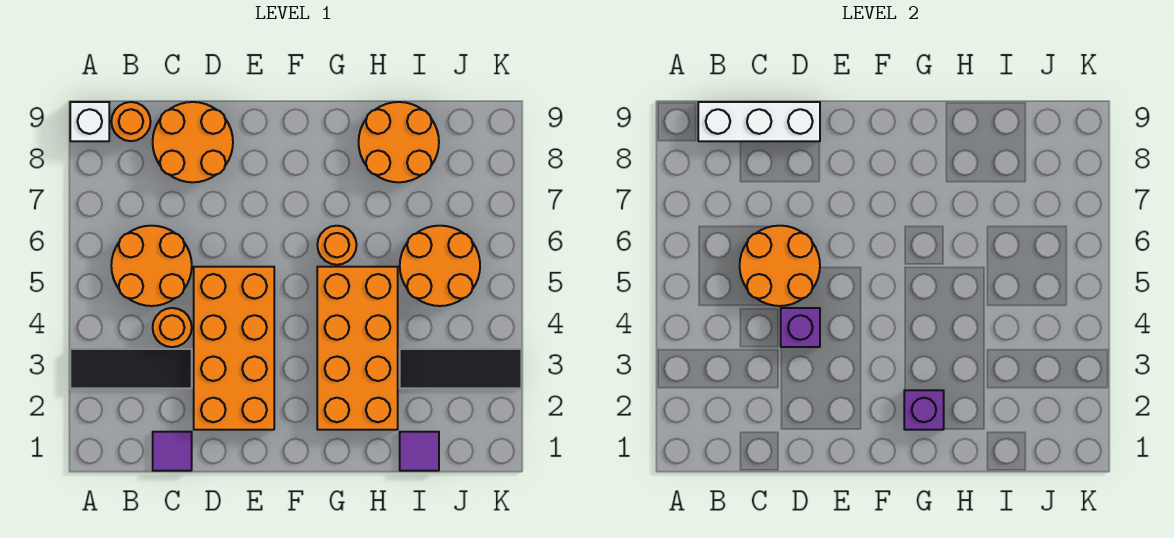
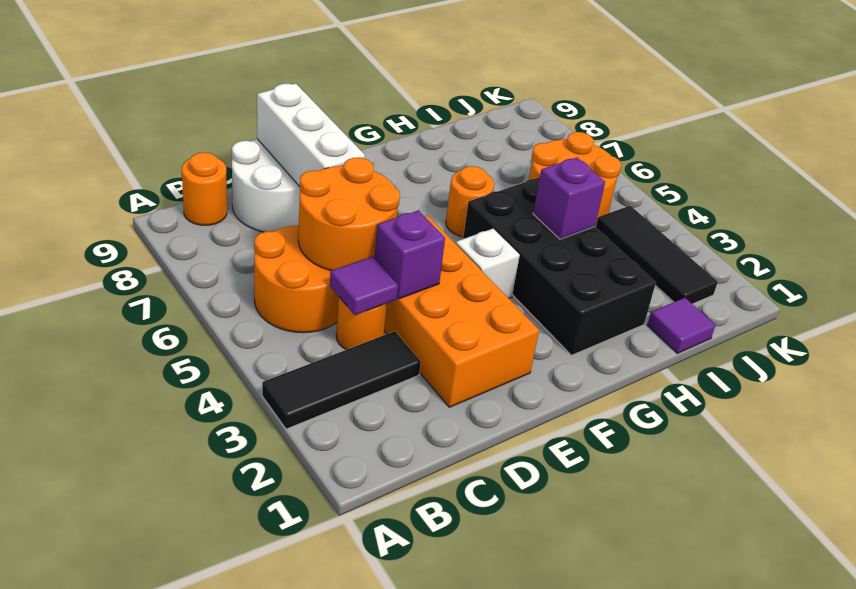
white 1x1 brick [70,102,109,141] -> white 1x1 brick moved to [456,229,520,298]
white 1x3 brick [698,102,820,141] -> white 1x3 brick turned to [257,83,365,187]
purple 1x1 tile [153,432,192,471] -> purple 1x1 tile moved to [330,256,398,315]
orange 2x2 round brick [153,102,233,182] -> white 2x2 round brick [232,139,300,232]
orange 2x4 brick [317,267,398,430] -> black 2x4 brick [463,178,656,355]
purple 1x1 brick [904,390,944,430] -> purple 1x1 brick moved to [533,158,605,239]
orange 2x2 round brick [359,102,439,182] -> none
black 1x3 tile [400,349,521,388] -> black 1x3 tile turned to [596,206,718,304]

